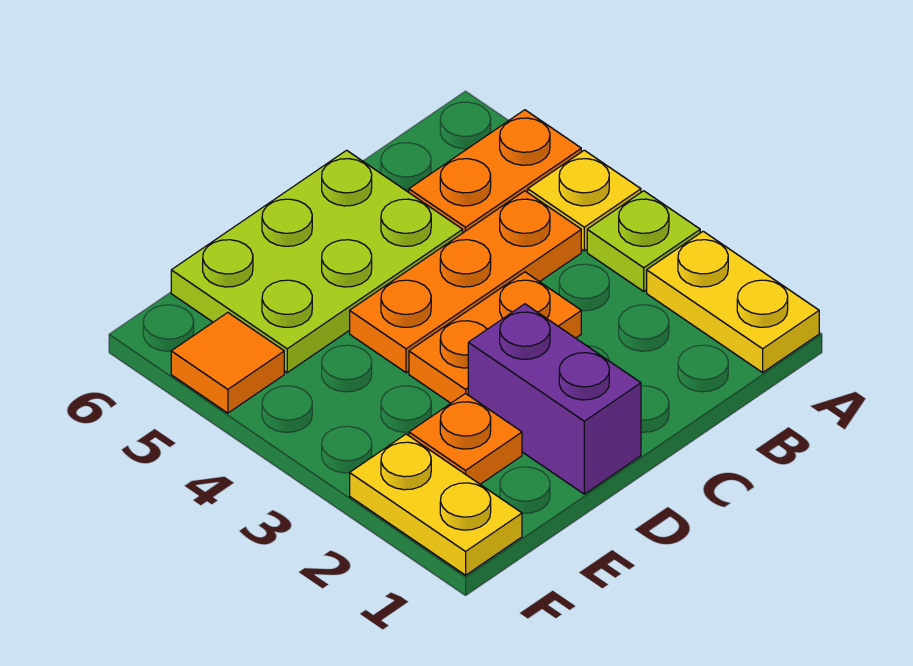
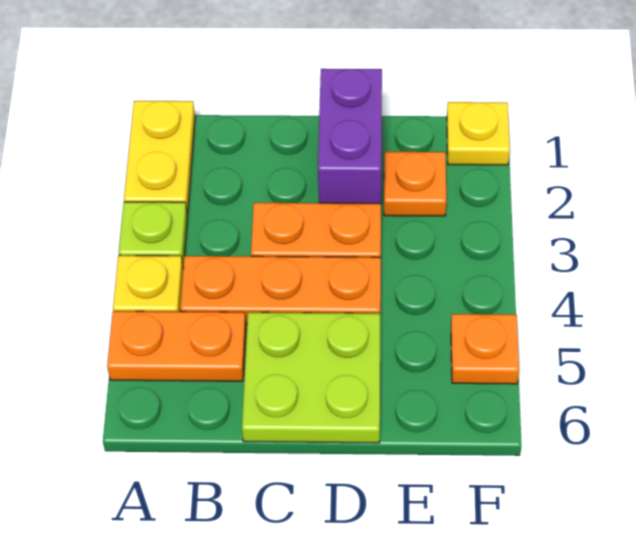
lime 2x3 plate [171,150,463,372] -> lime 2x2 plate [242,312,380,443]
yellow 1x2 plate [350,434,522,575] -> yellow 1x1 plate [447,102,510,165]
orange 1x1 tile [171,313,284,413] -> orange 1x1 plate [451,314,519,384]

